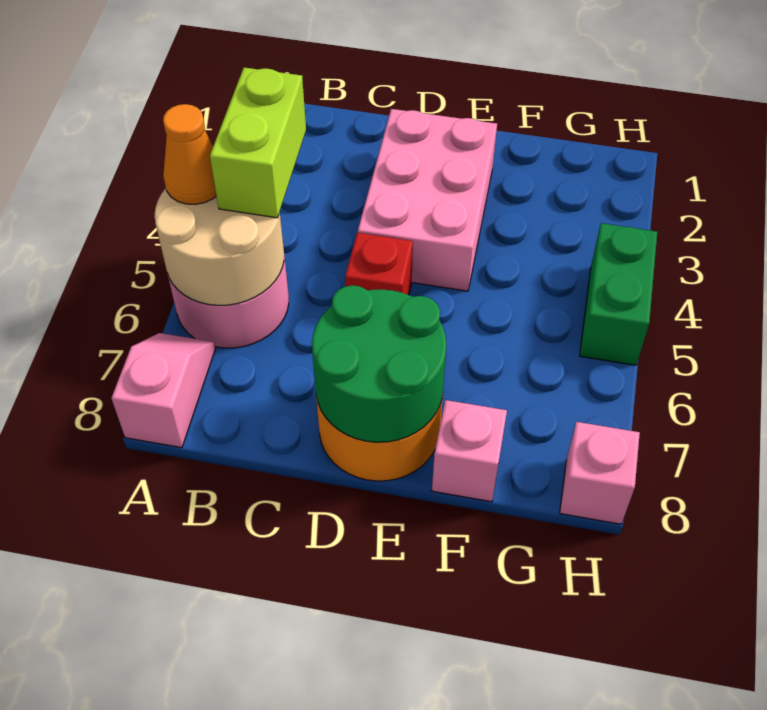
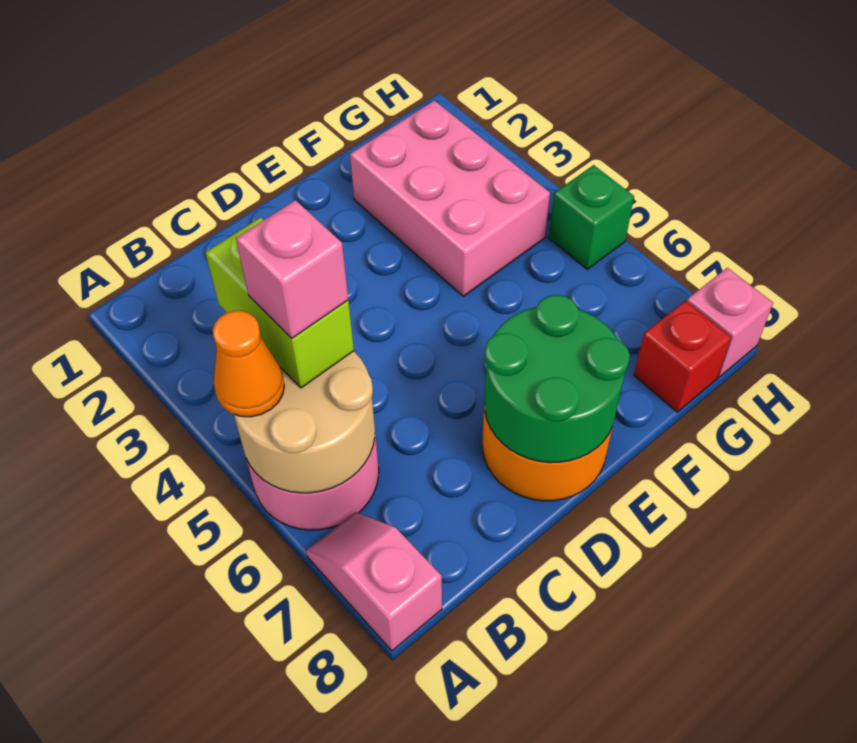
pink 2x3 brick [358,109,497,291] -> pink 2x3 brick moved to [350,100,550,296]
red 1x1 brick [345,233,413,295] -> red 1x1 brick moved to [634,301,731,412]
pink 1x1 brick [432,400,507,502] -> pink 1x1 brick moved to [236,200,348,338]
green 1x2 brick [580,223,657,365] -> green 1x1 brick [549,165,634,269]

